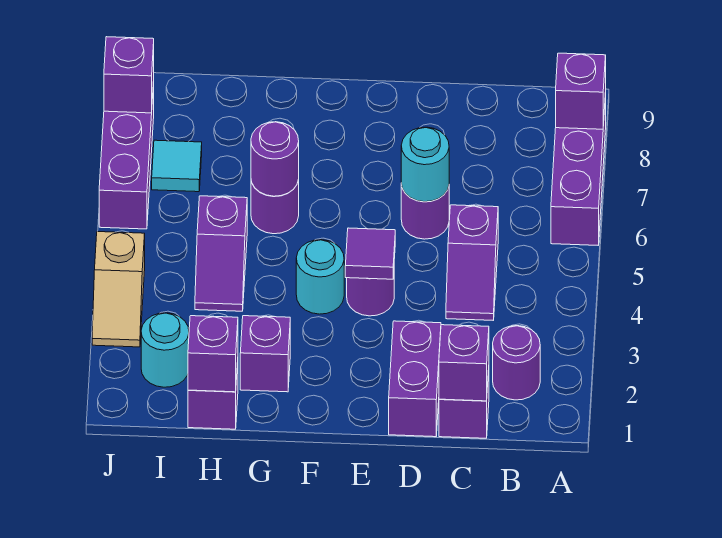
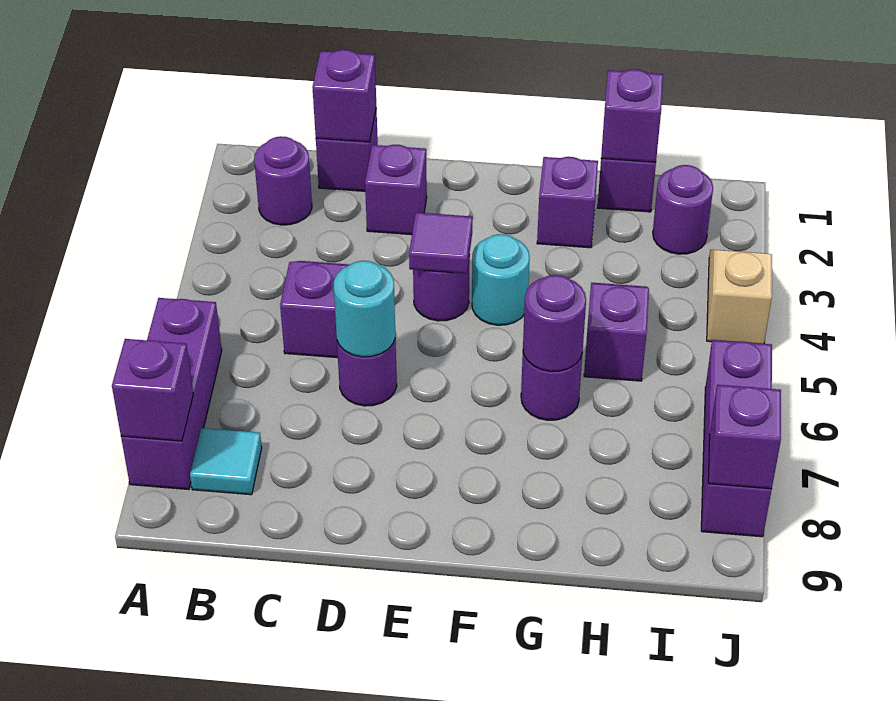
purple 1x2 brick [389,321,441,437] -> purple 1x1 brick [365,145,427,235]
cyan 1x1 round brick [141,313,189,387] -> purple 1x1 round brick [653,165,713,254]
cyan 1x1 tile [152,140,202,192] -> cyan 1x1 tile moved to [190,428,262,495]

